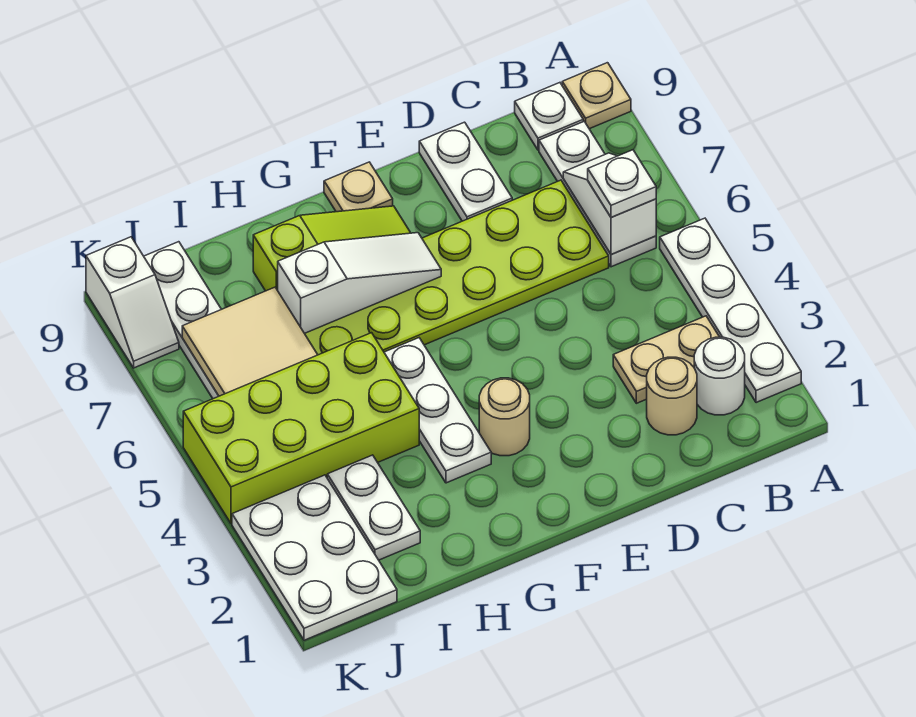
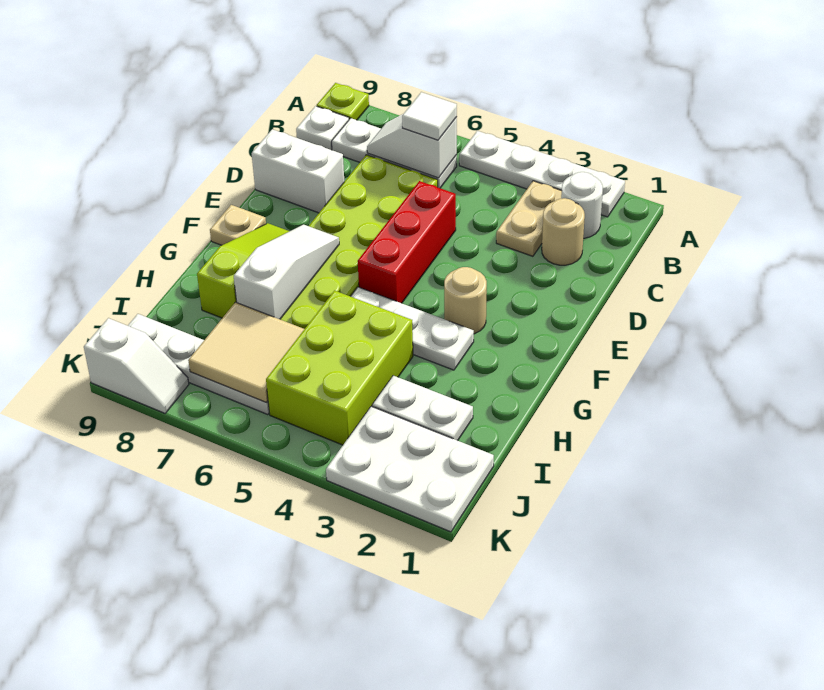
tan 1x1 plate [562,63,631,129] -> lime 1x1 plate [317,83,369,120]
white 1x1 plate [588,150,656,217] -> white 1x1 tile [402,92,457,140]
none -> red 1x3 brick [358,181,456,303]
white 1x2 plate [419,122,512,221] -> white 1x2 brick [252,129,344,213]
lime 2x4 brick [183,333,419,524] -> lime 2x3 brick [266,291,413,445]

